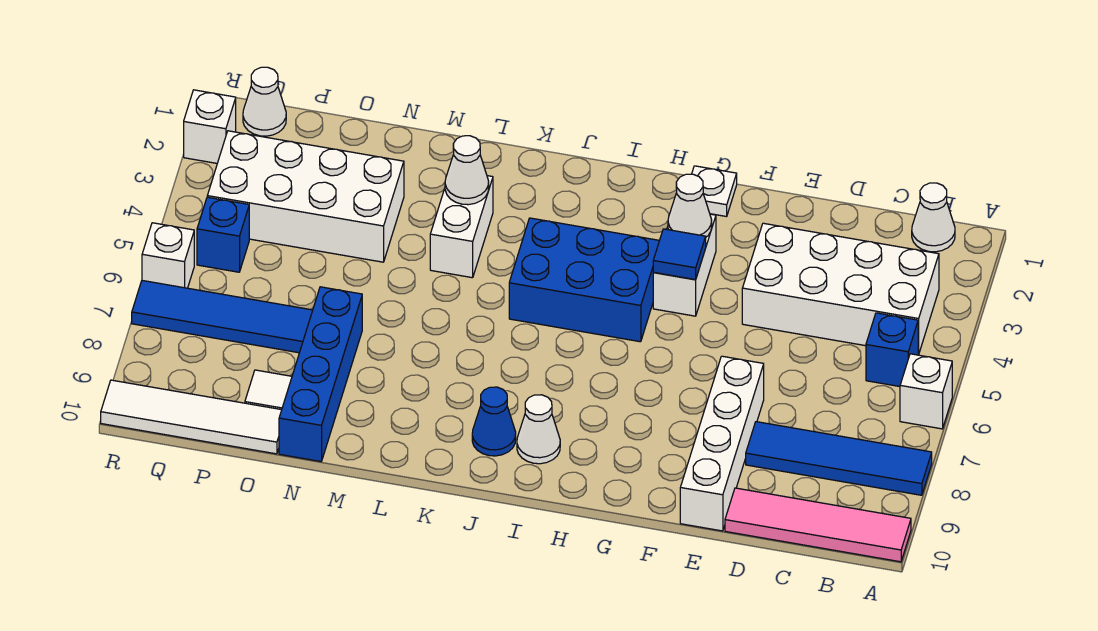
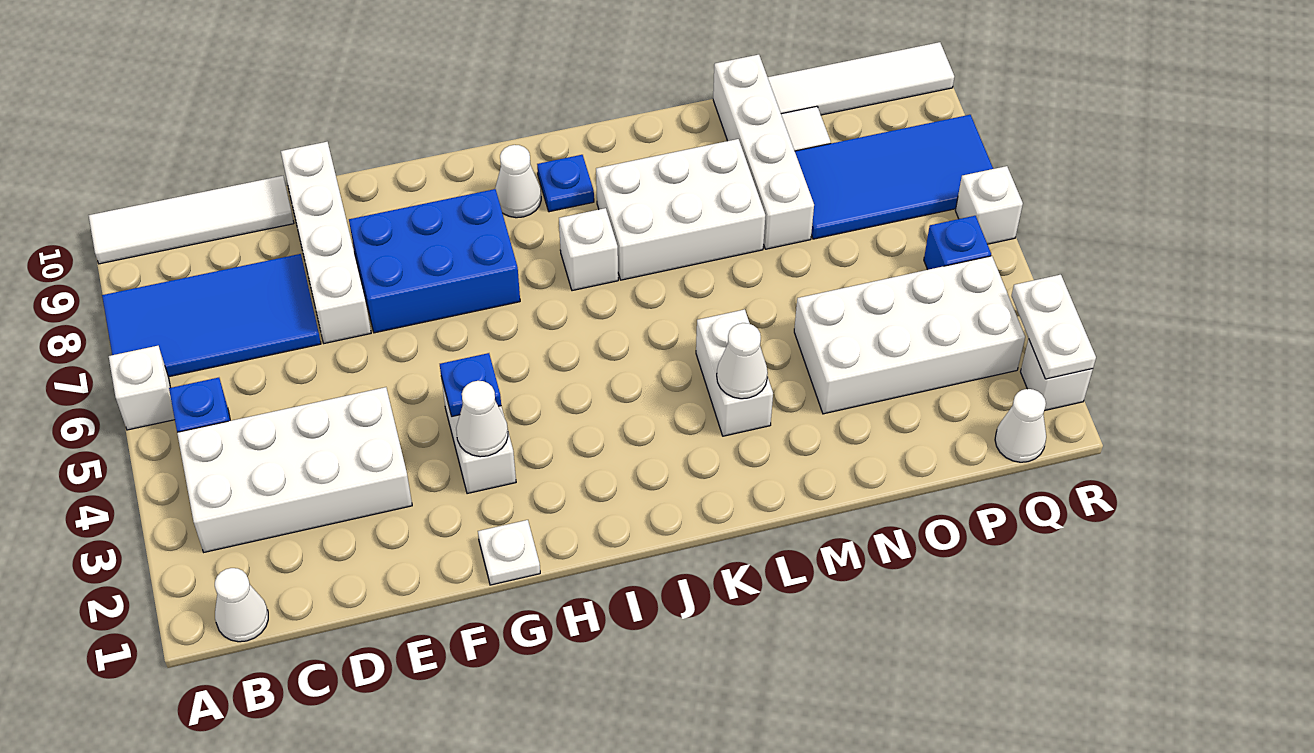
blue 1x4 tile [746,422,932,495] -> blue 2x4 tile [102,254,321,377]
pink 1x4 tile [725,488,911,562] -> white 1x4 tile [89,176,294,264]
blue 1x1 tile [653,229,706,280] -> blue 1x1 plate [440,353,501,416]
blue 2x3 brick [509,218,659,342] -> blue 2x3 brick moved to [349,189,520,333]
none -> white 1x1 brick [559,208,618,291]
blue 1x1 cone [472,387,516,456] -> blue 1x1 plate [537,155,594,212]
none -> white 2x3 brick [596,139,765,280]
blue 1x4 brick [279,287,362,462] -> white 1x4 brick [713,55,814,249]
blue 1x4 tile [132,281,313,353] -> blue 2x4 tile [795,115,993,239]
none -> white 1x2 plate [1012,275,1096,379]

